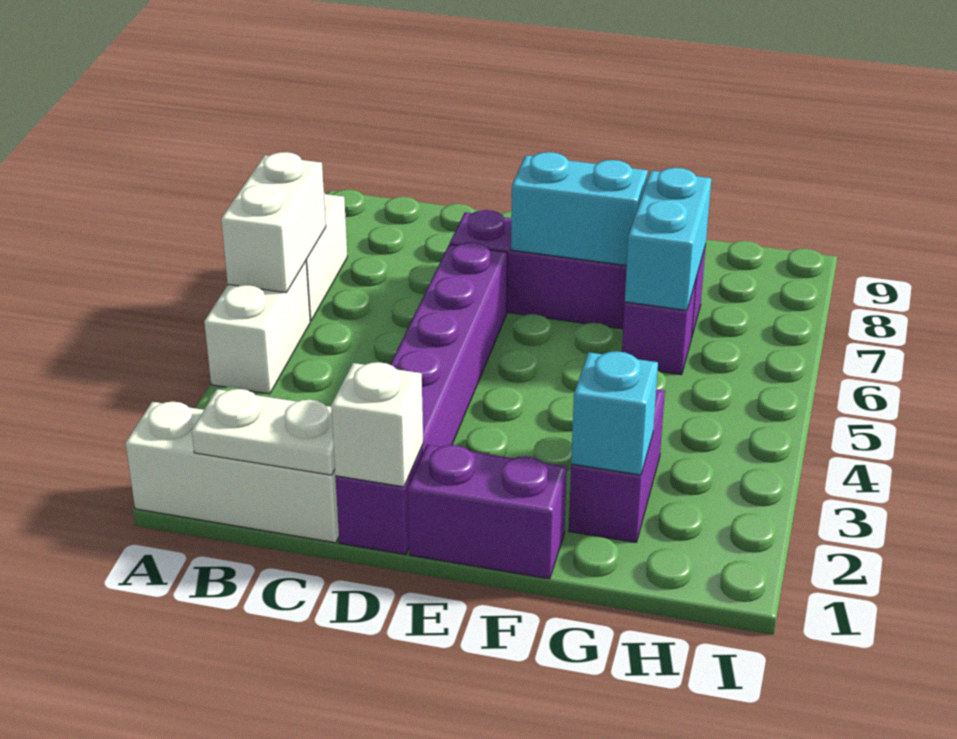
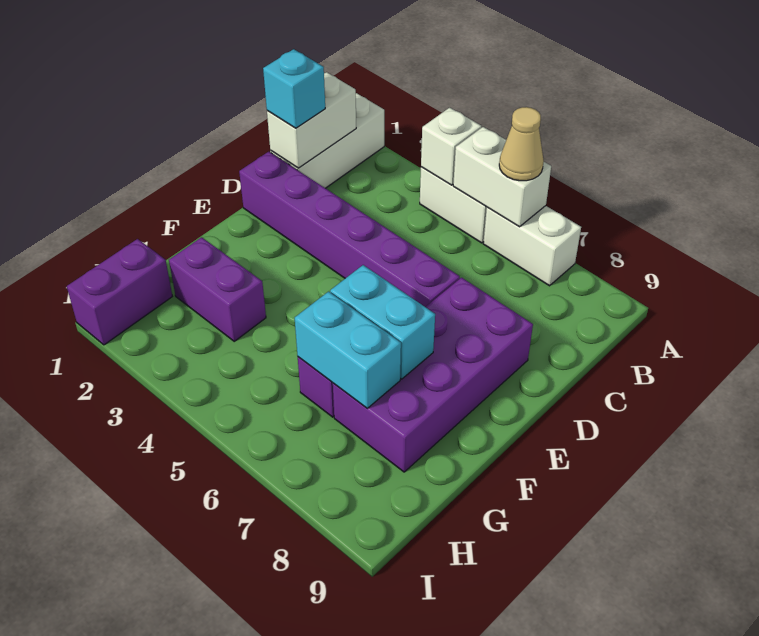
none -> tan 1x1 cone [499,107,544,181]
white 1x2 plate [192,389,335,475] -> white 1x2 brick [267,72,356,168]
white 1x1 brick [331,362,423,487] -> white 1x1 brick moved to [421,108,481,185]
purple 1x4 brick [450,210,706,338] -> purple 2x4 brick [333,277,533,472]
purple 1x2 brick [408,445,567,579] -> purple 1x2 brick moved to [67,239,172,345]
cyan 1x2 brick [511,152,648,266] -> cyan 1x2 brick turned to [330,265,435,379]
cyan 1x1 brick [571,351,658,475] -> cyan 1x1 brick moved to [263,49,325,128]

